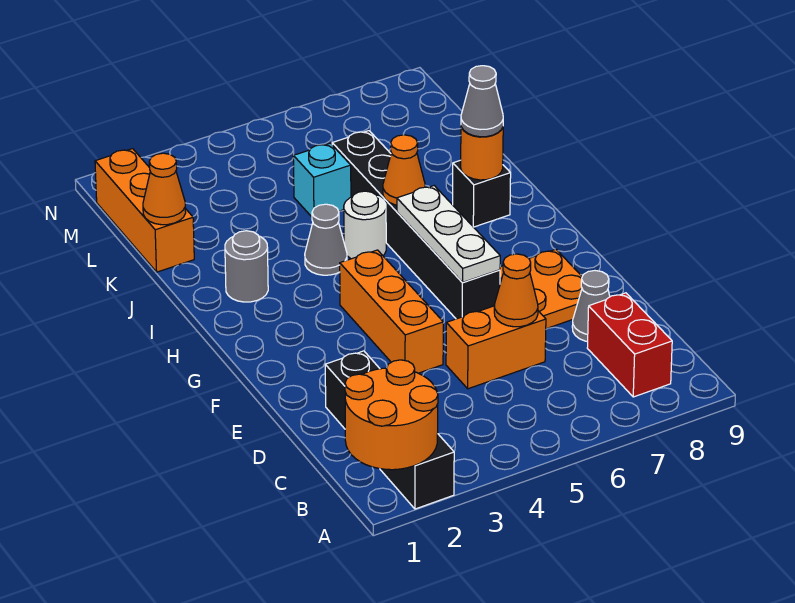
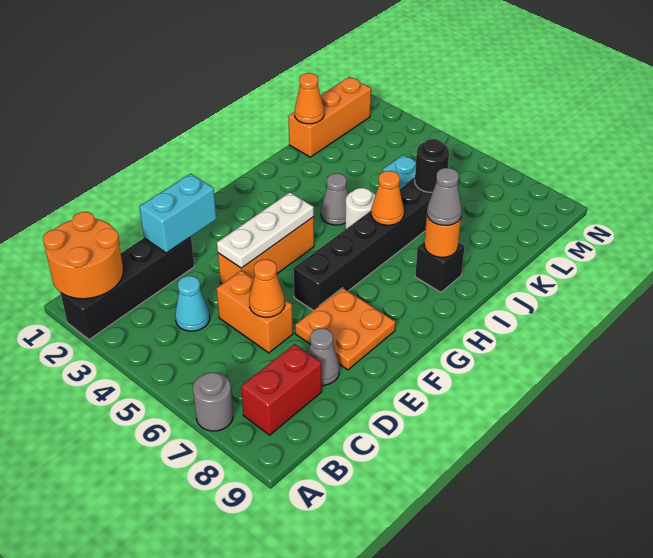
none -> cyan 1x1 cone [175,276,210,331]
none -> cyan 1x2 brick [139,174,216,253]
white 1x3 plate [397,186,500,282] -> white 1x3 plate moved to [217,192,314,268]
grey 1x1 round brick [225,231,268,302] -> grey 1x1 round brick moved to [193,373,233,431]
none -> black 1x1 round brick [415,139,449,192]

